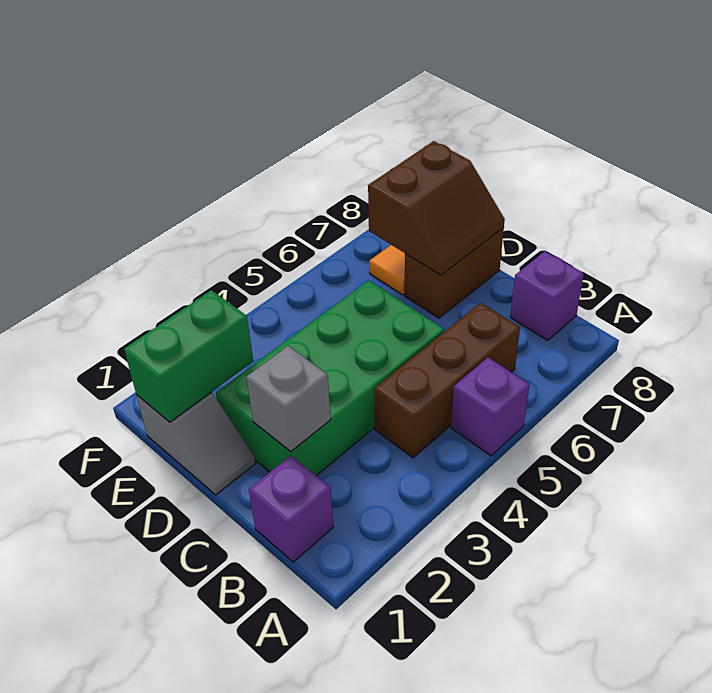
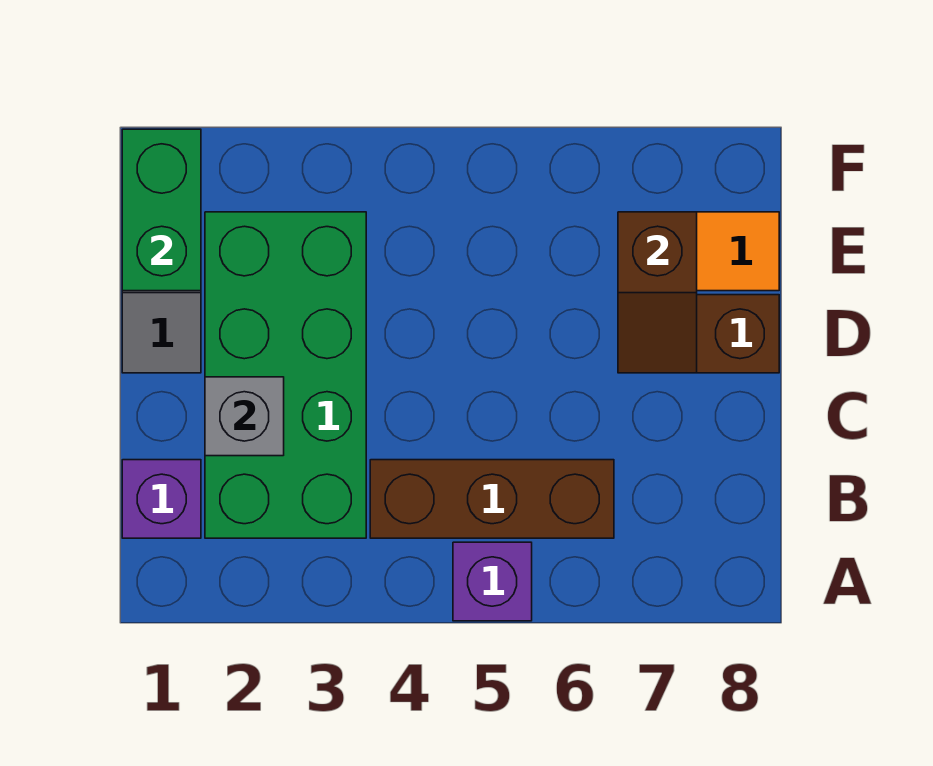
purple 1x1 brick [510,251,584,341] -> none
green 2x4 brick [216,280,444,476] -> green 2x4 brick turned to [205,212,366,538]
brown 2x2 slope [368,141,505,275] -> brown 1x2 slope [618,212,697,373]
green 1x2 brick [124,290,253,422] -> green 1x2 brick turned to [122,129,201,291]

